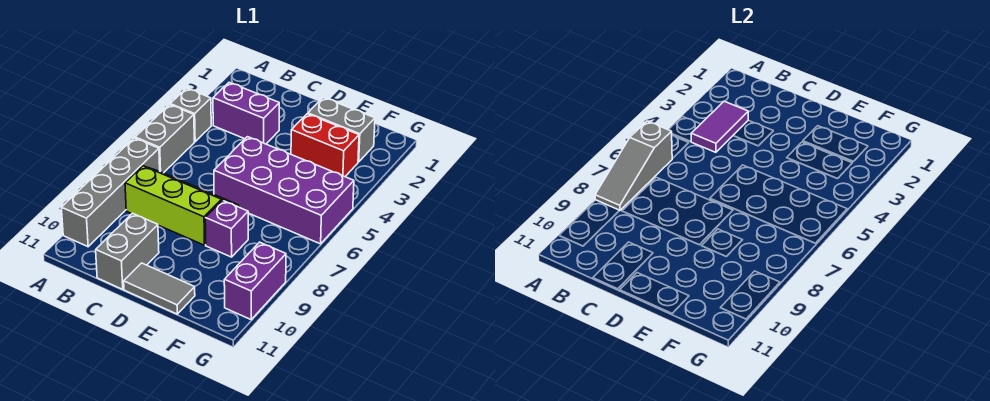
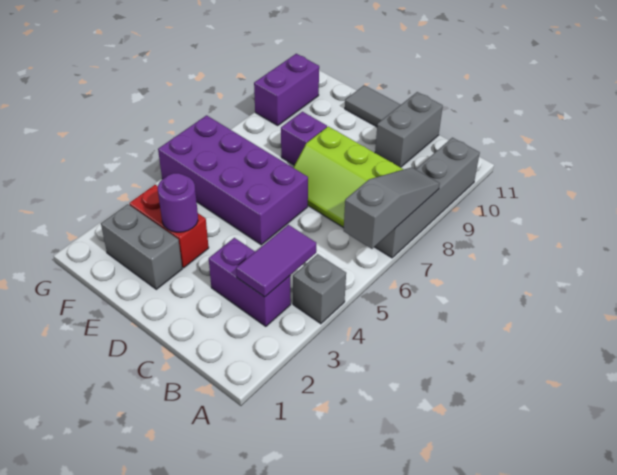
grey 1x2 brick [135,105,194,173] -> none
none -> purple 1x1 round brick [158,173,198,232]

